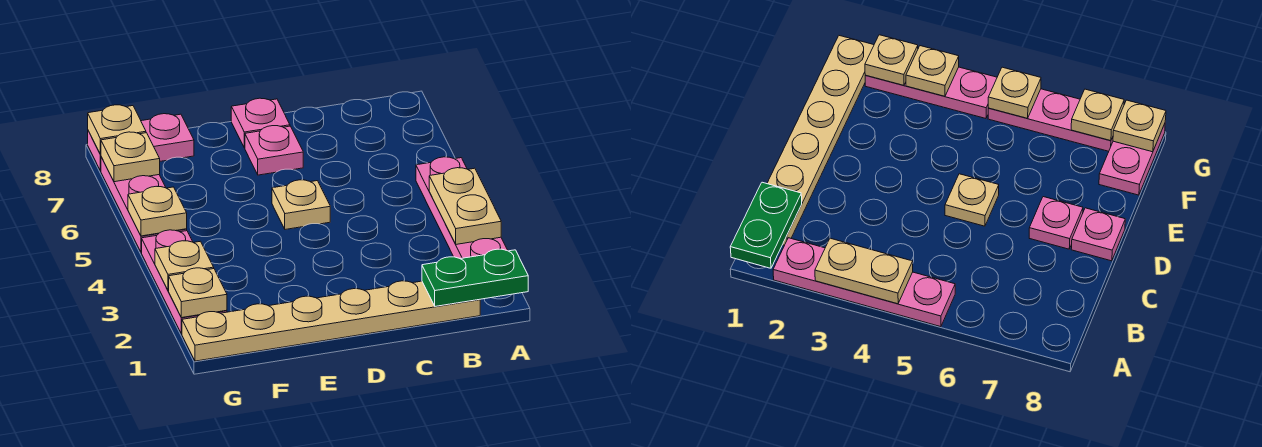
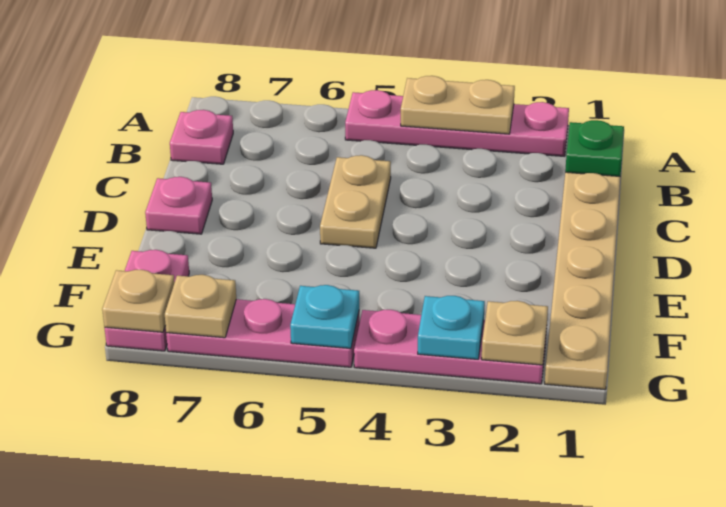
green 1x2 plate [422,249,528,306] -> green 1x1 plate [565,120,624,176]
tan 1x1 plate [272,180,330,229] -> tan 1x2 plate [320,155,391,248]
pink 1x1 plate [245,126,303,175] -> pink 1x1 plate moved to [170,110,233,164]
tan 1x1 plate [155,241,214,290] -> cyan 1x1 plate [418,296,485,359]
tan 1x1 plate [128,186,187,236] -> cyan 1x1 plate [290,285,359,349]

